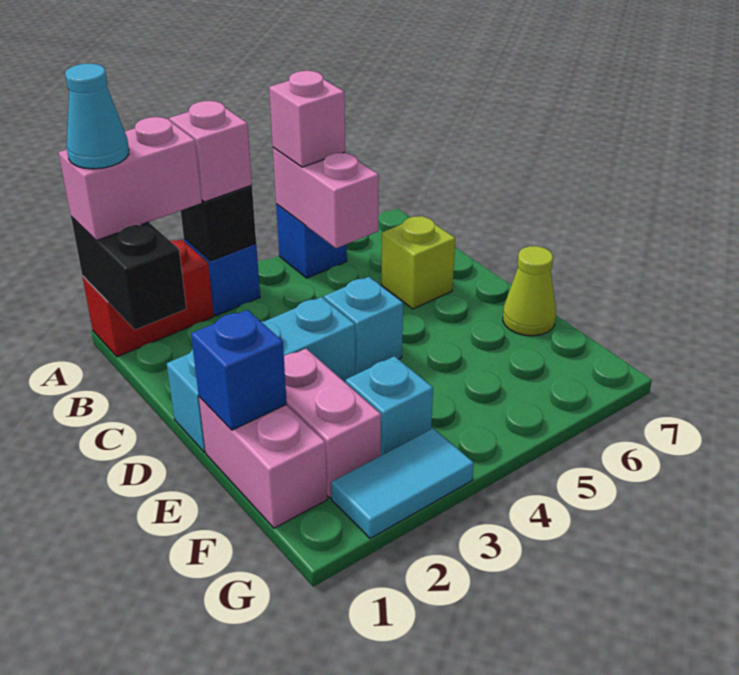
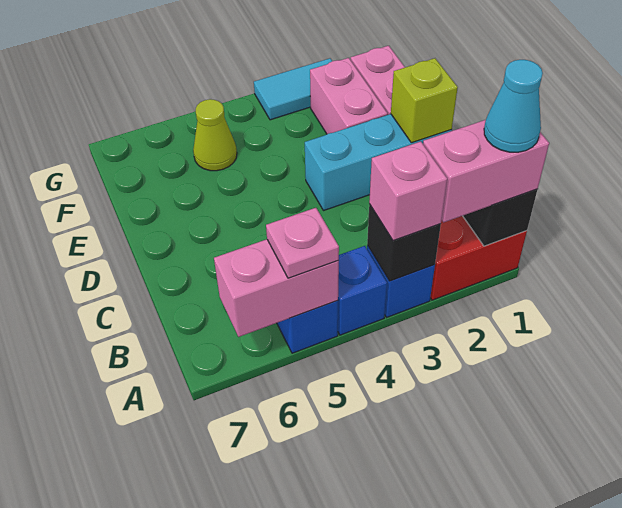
pink 1x2 brick [273,147,379,248] -> pink 1x2 brick turned to [214,239,339,337]
pink 1x1 brick [269,71,345,167] -> pink 1x1 plate [266,208,339,278]
lime 1x1 brick [382,216,455,309] -> lime 1x1 brick moved to [391,58,458,143]
cyan 1x1 brick [324,277,403,374] -> none
blue 1x1 brick [191,310,287,430] -> blue 1x1 brick moved to [338,246,387,335]
lime 1x1 cone [503,246,556,336] -> lime 1x1 cone moved to [193,99,237,171]
cyan 1x1 brick [346,356,433,455] -> none

